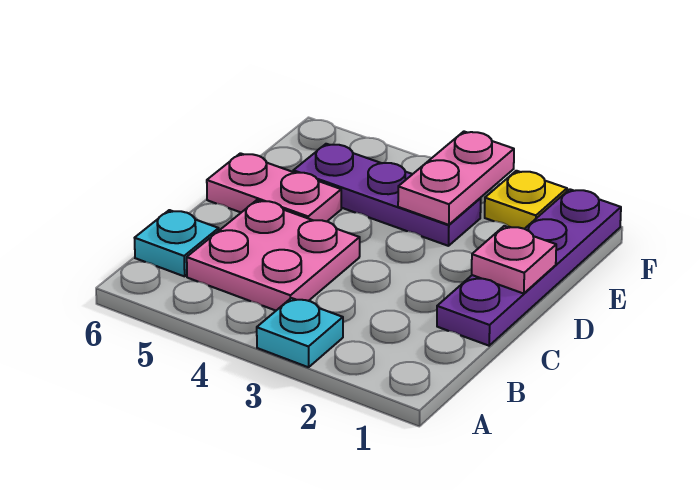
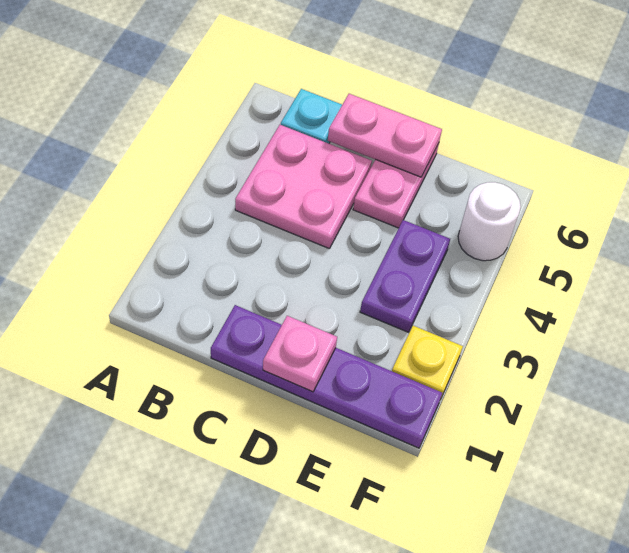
cyan 1x1 plate [257,298,343,367] -> none
purple 1x3 plate [293,144,481,246] -> purple 1x2 plate [360,220,450,332]
pink 1x2 plate [398,132,514,225] -> pink 1x2 plate moved to [328,94,442,177]
none -> white 1x1 round brick [458,182,521,261]

